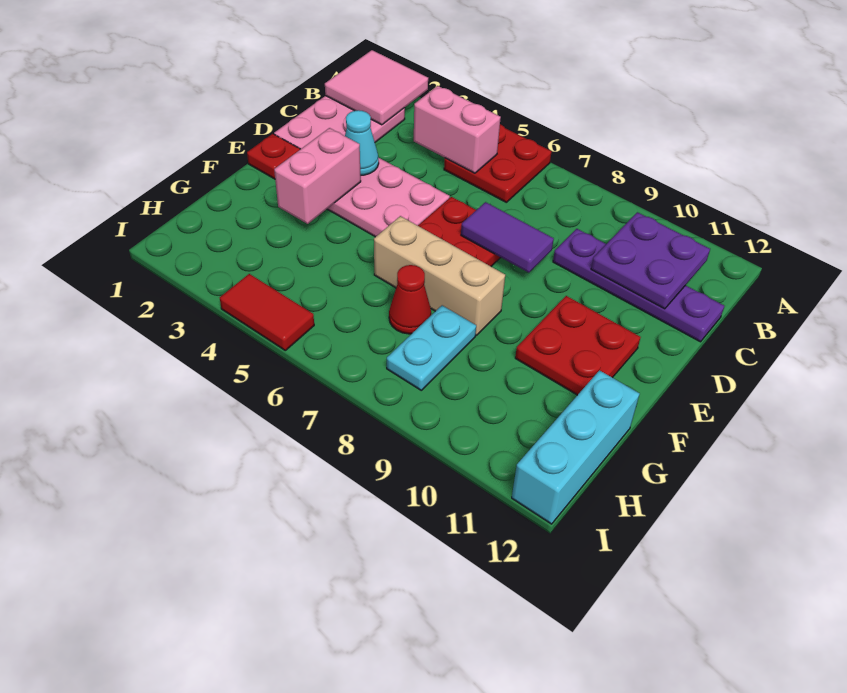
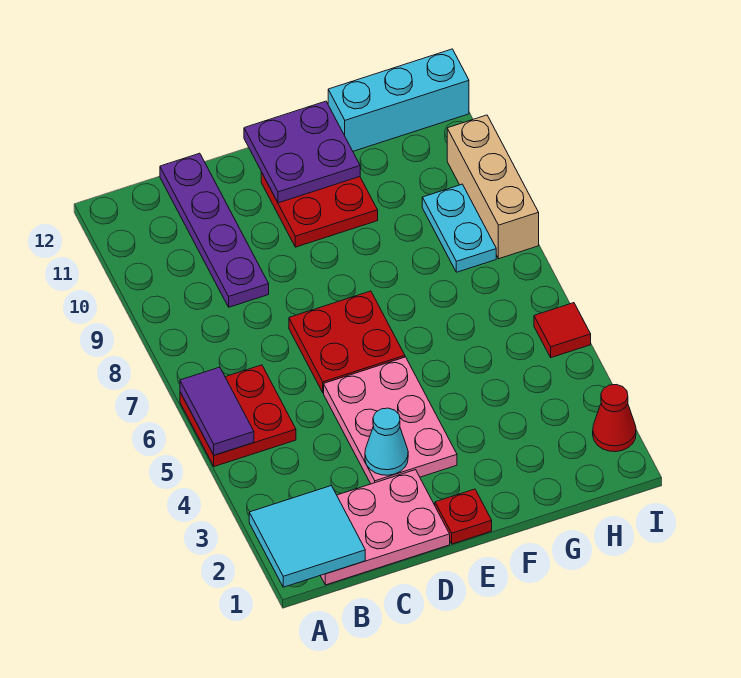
pink 2x2 tile [325,50,428,125] -> cyan 2x2 tile [249,486,365,587]
pink 1x2 brick [414,86,501,173] -> none
purple 2x2 plate [591,212,710,309] -> purple 2x2 plate moved to [244,101,360,203]
purple 1x2 tile [461,202,554,273] -> purple 1x2 tile moved to [180,367,254,455]
pink 1x2 brick [274,128,361,224] -> none
tan 1x3 brick [374,216,505,335] -> tan 1x3 brick moved to [447,115,539,259]
red 1x1 cone [389,265,431,334] -> red 1x1 cone moved to [593,385,636,452]
cyan 1x2 plate [387,305,476,390] -> cyan 1x2 plate turned to [422,184,496,272]
red 1x2 tile [220,274,314,350] -> red 1x1 tile [534,303,591,358]

